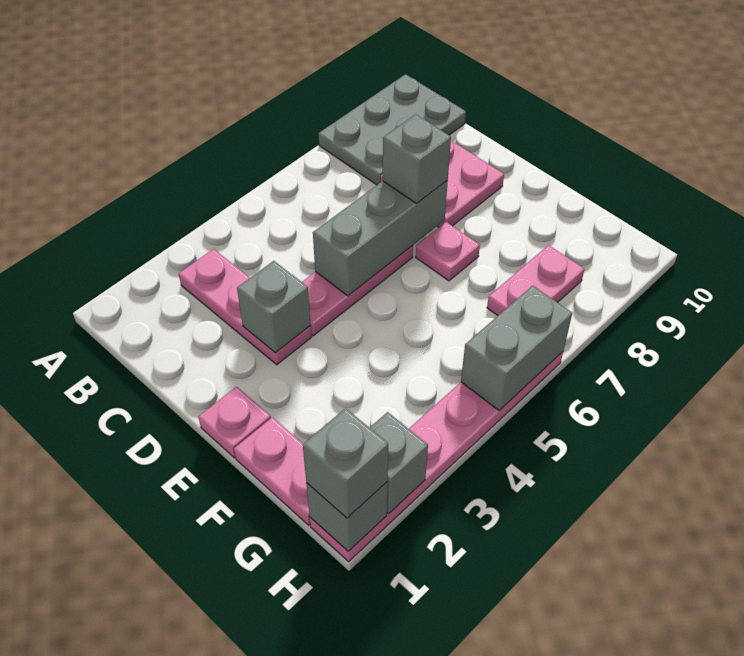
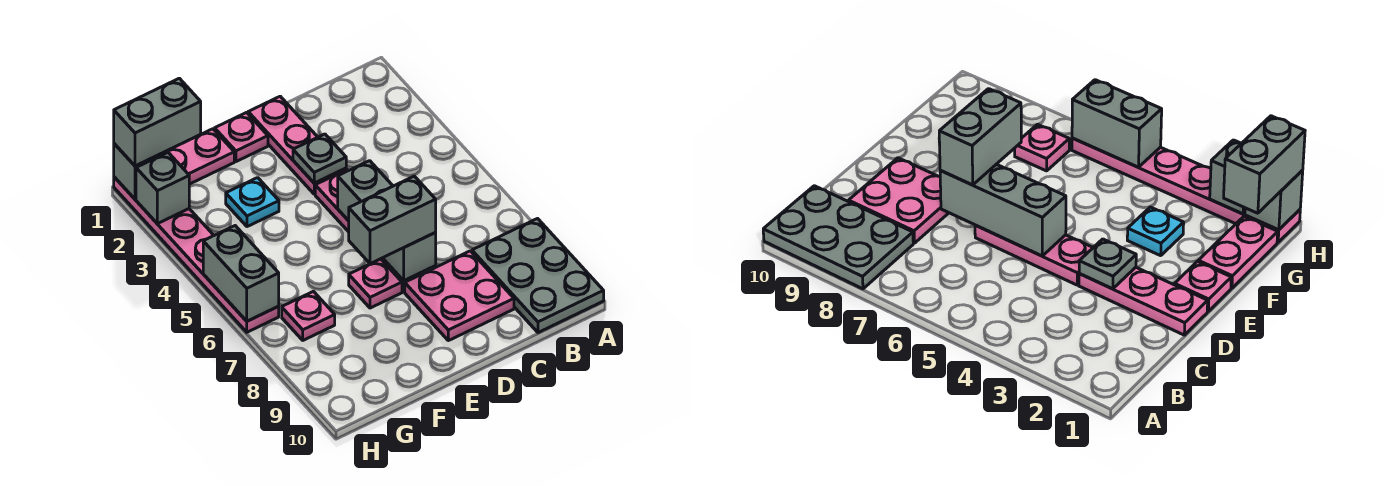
pink 1x3 plate [179,249,311,365] -> pink 1x3 plate turned to [248,96,346,194]
grey 1x1 brick [237,261,311,353] -> grey 1x1 plate [293,134,346,183]
grey 1x1 brick [383,114,451,203] -> grey 1x2 brick [349,176,436,264]
none -> cyan 1x1 plate [226,178,279,227]
pink 1x2 plate [487,245,584,316] -> pink 1x1 plate [282,291,335,340]
grey 1x1 brick [303,408,388,518] -> grey 1x2 brick [114,78,201,166]

